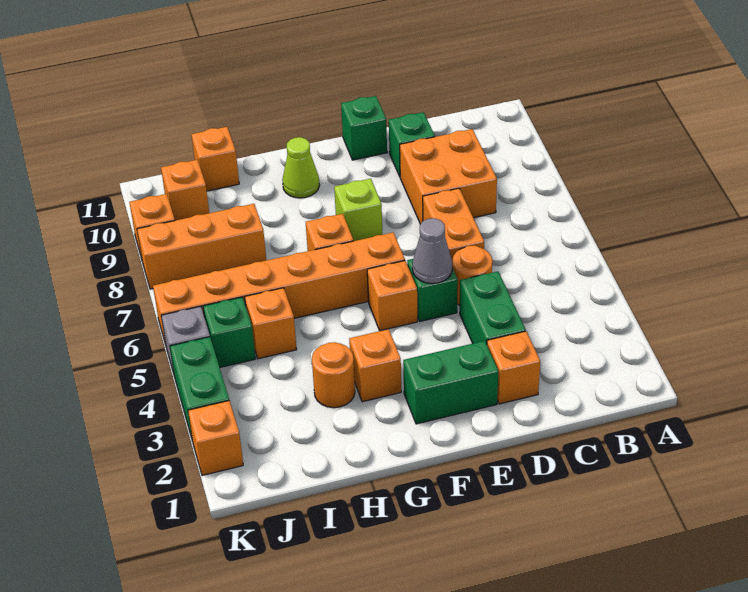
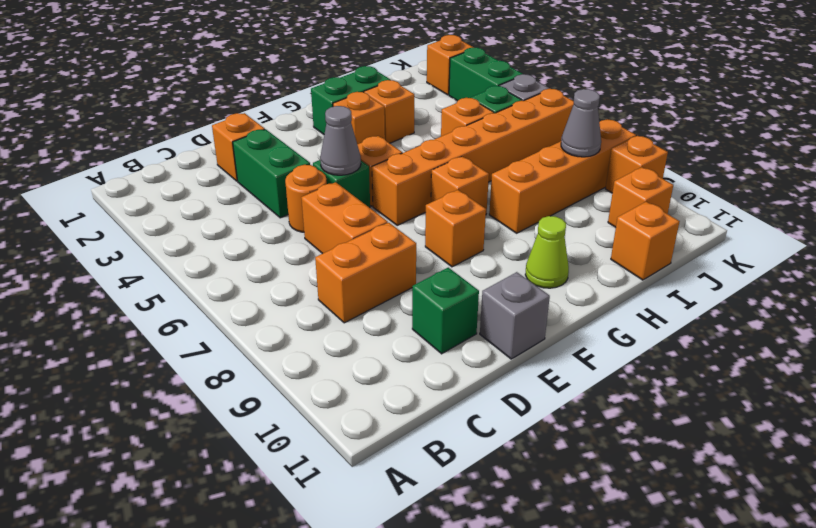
orange 2x2 brick [400,129,497,224] -> orange 1x2 brick [315,223,416,323]
green 1x2 brick [403,341,498,424] -> green 1x2 brick moved to [311,66,391,134]
green 1x1 brick [341,96,387,160] -> grey 1x1 brick [480,272,550,359]
lime 1x1 brick [334,179,382,241] -> orange 1x1 brick [425,190,486,267]
orange 1x1 round brick [312,342,355,408] -> orange 1x1 brick [364,80,414,143]
orange 1x3 brick [137,204,266,289] -> orange 1x4 brick [489,119,636,233]
none -> grey 1x1 cone [561,89,601,157]

